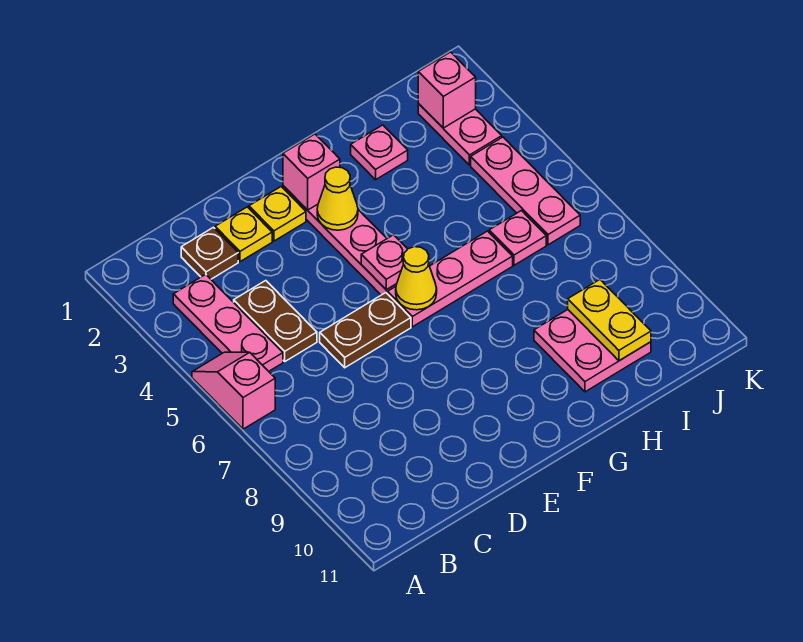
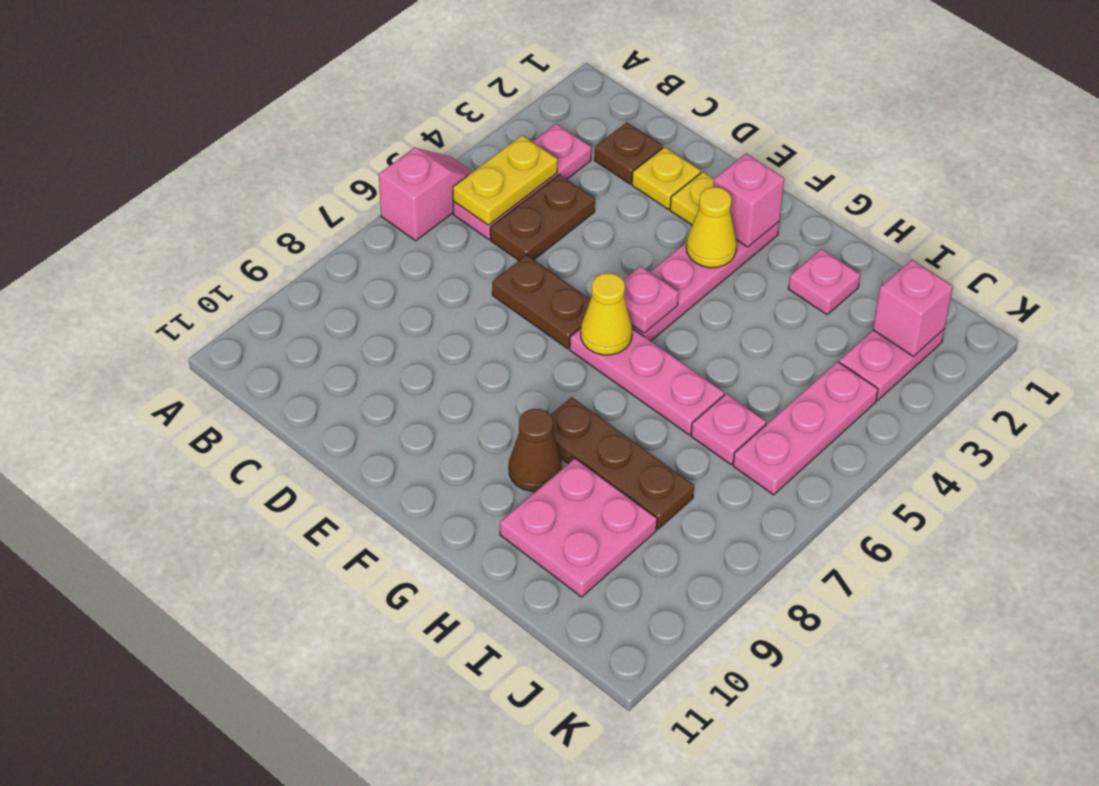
none -> brown 1x3 plate [550,397,694,529]
none -> brown 1x1 cone [509,409,562,492]
yellow 1x2 plate [568,280,651,361] -> yellow 1x2 plate moved to [453,135,558,225]

